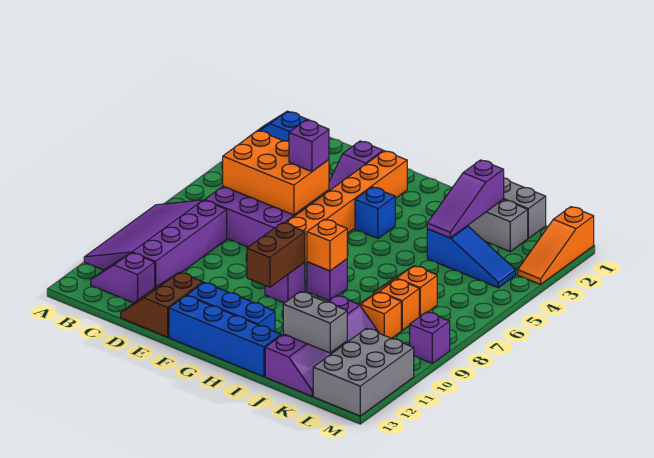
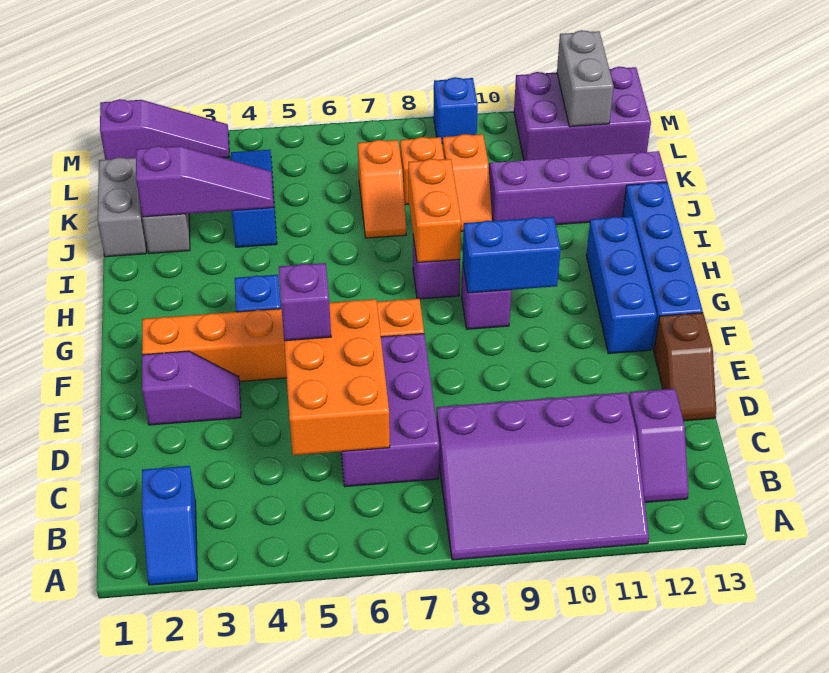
brown 2x2 slope [121,272,203,337] -> brown 1x2 slope [654,313,716,421]
brown 1x2 brick [247,223,305,287] -> blue 1x2 brick [463,217,561,293]
orange 1x1 brick [307,219,347,271] -> orange 1x2 brick [408,159,461,263]
grey 1x2 brick [283,292,347,353] -> grey 1x2 brick moved to [557,30,614,127]
grey 2x3 brick [313,328,414,416] -> purple 2x3 brick [514,67,651,161]
orange 1x3 slope [518,207,594,284] -> purple 1x3 slope [100,99,230,160]
purple 1x1 brick [410,312,450,363] -> blue 1x1 brick [433,77,478,143]

